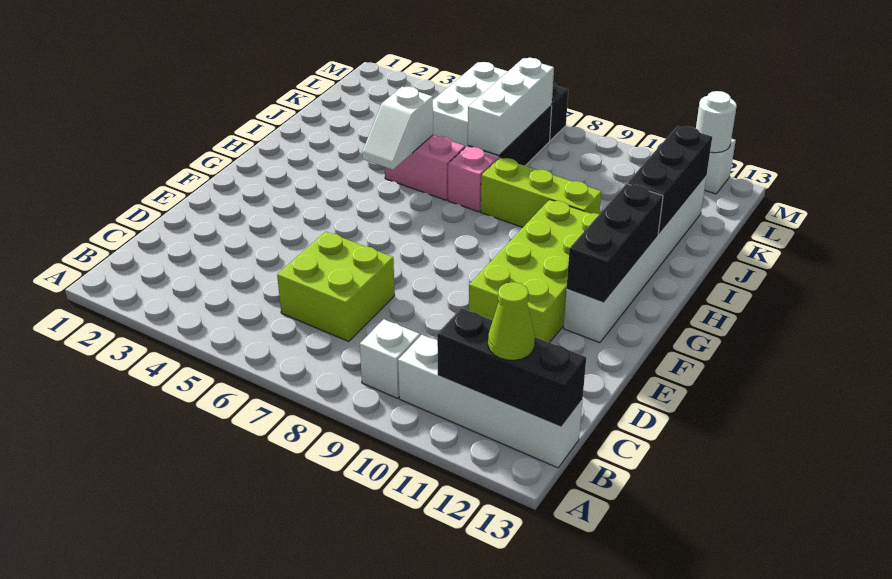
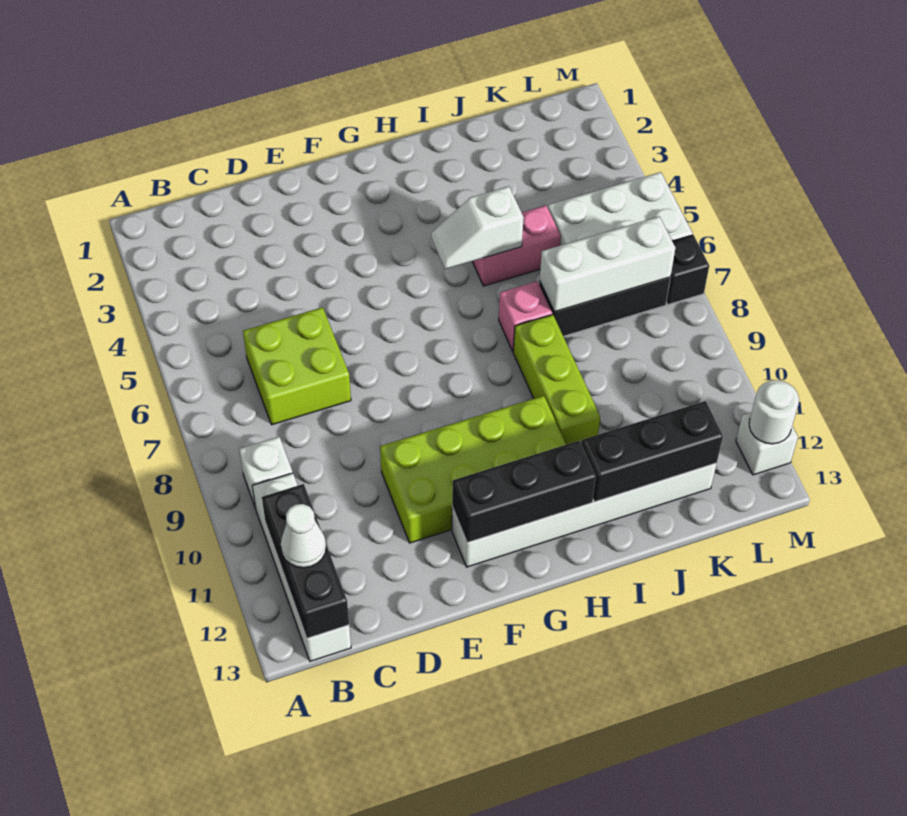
lime 1x1 cone [488,282,535,360] -> white 1x1 cone [281,504,326,568]
pink 1x2 brick [385,135,465,200] -> pink 1x2 brick turned to [472,206,561,286]

